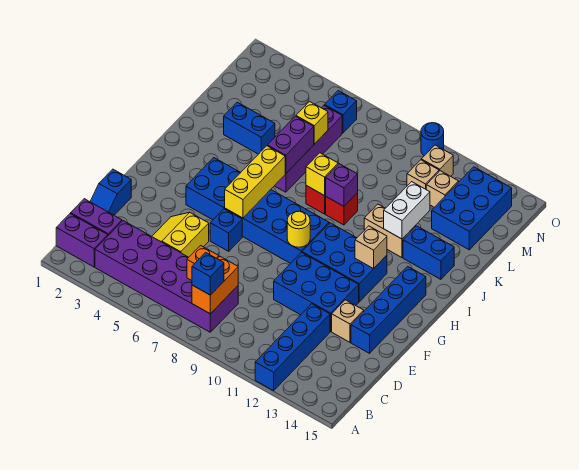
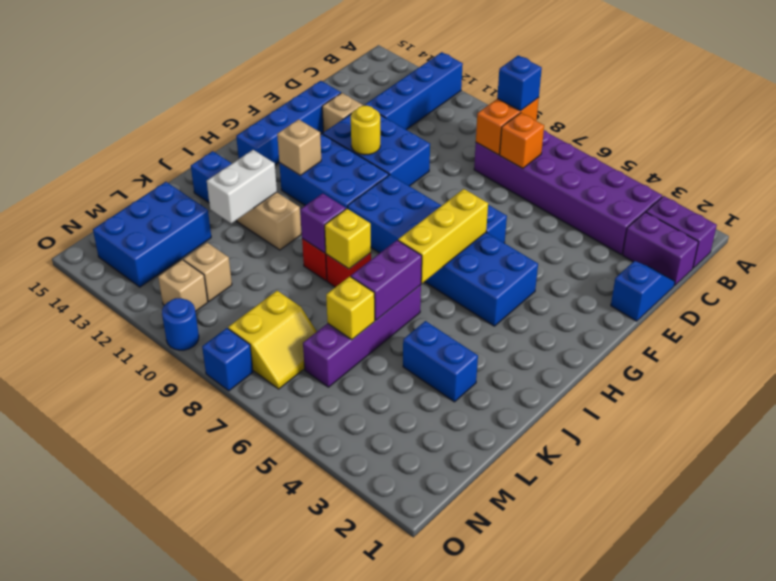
yellow 2x2 slope [152,212,209,257] -> yellow 2x2 slope moved to [228,291,317,389]
yellow 1x1 round brick [287,211,310,247] -> yellow 1x1 round brick moved to [351,106,380,155]
tan 1x1 brick [426,171,459,207] -> none
blue 1x1 brick [324,91,357,133] -> blue 1x1 brick moved to [202,328,253,391]

